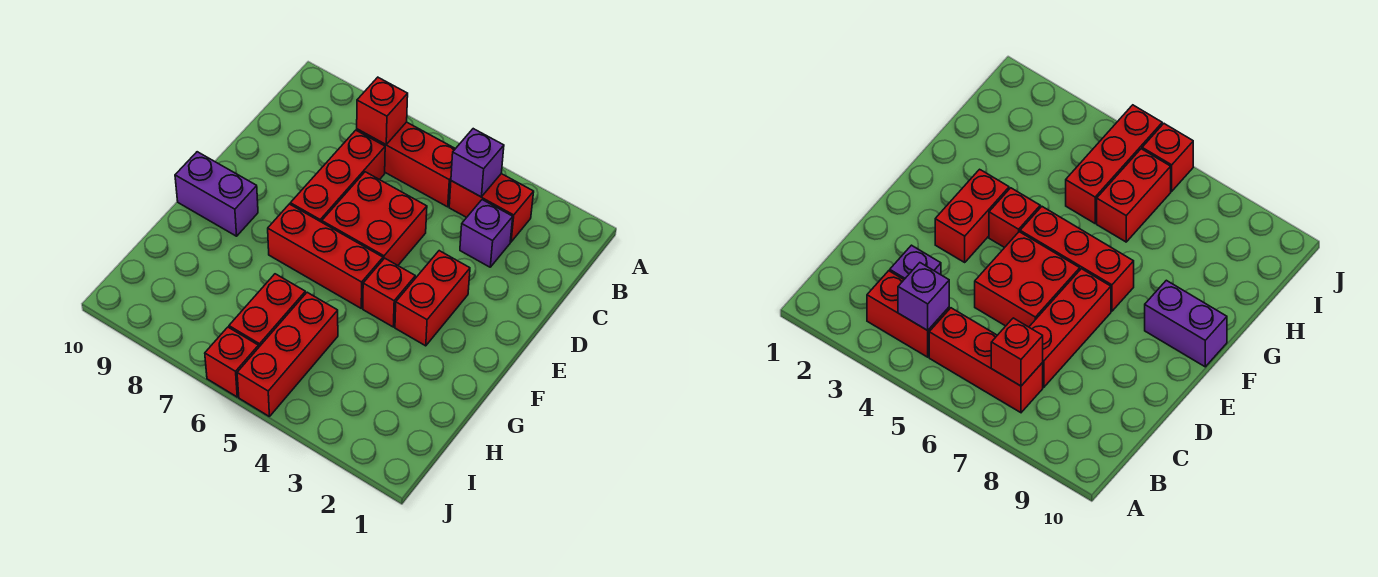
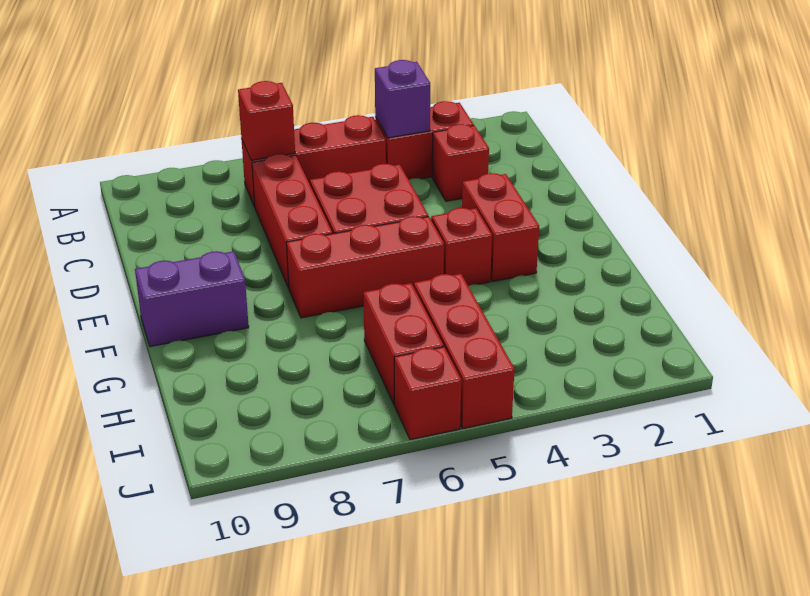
purple 1x1 brick [460,200,513,267] -> red 1x1 brick [432,124,489,201]

